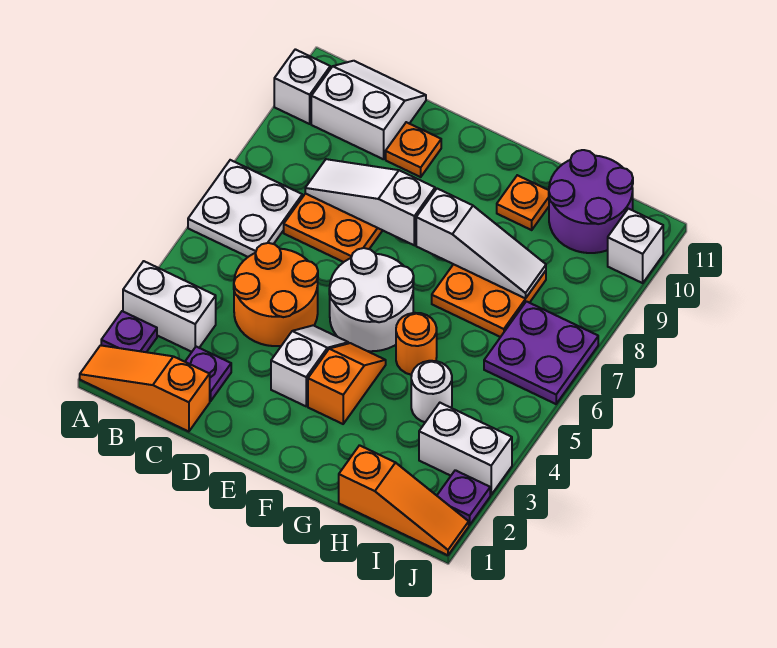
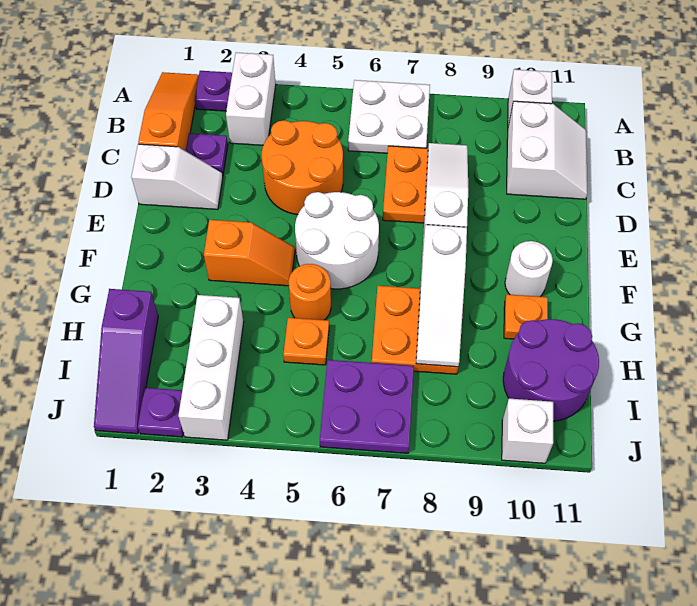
orange 1x1 plate [386,122,441,177] -> orange 1x1 plate moved to [283,318,329,365]
white 1x2 slope [271,325,348,406] -> white 1x2 slope moved to [131,144,223,210]
orange 1x3 slope [339,445,469,555] -> purple 1x3 slope [94,289,158,434]
white 1x1 round brick [411,361,452,422] -> white 1x1 round brick moved to [505,241,553,297]
white 1x2 brick [419,403,512,495] -> white 1x3 brick [178,295,244,440]

